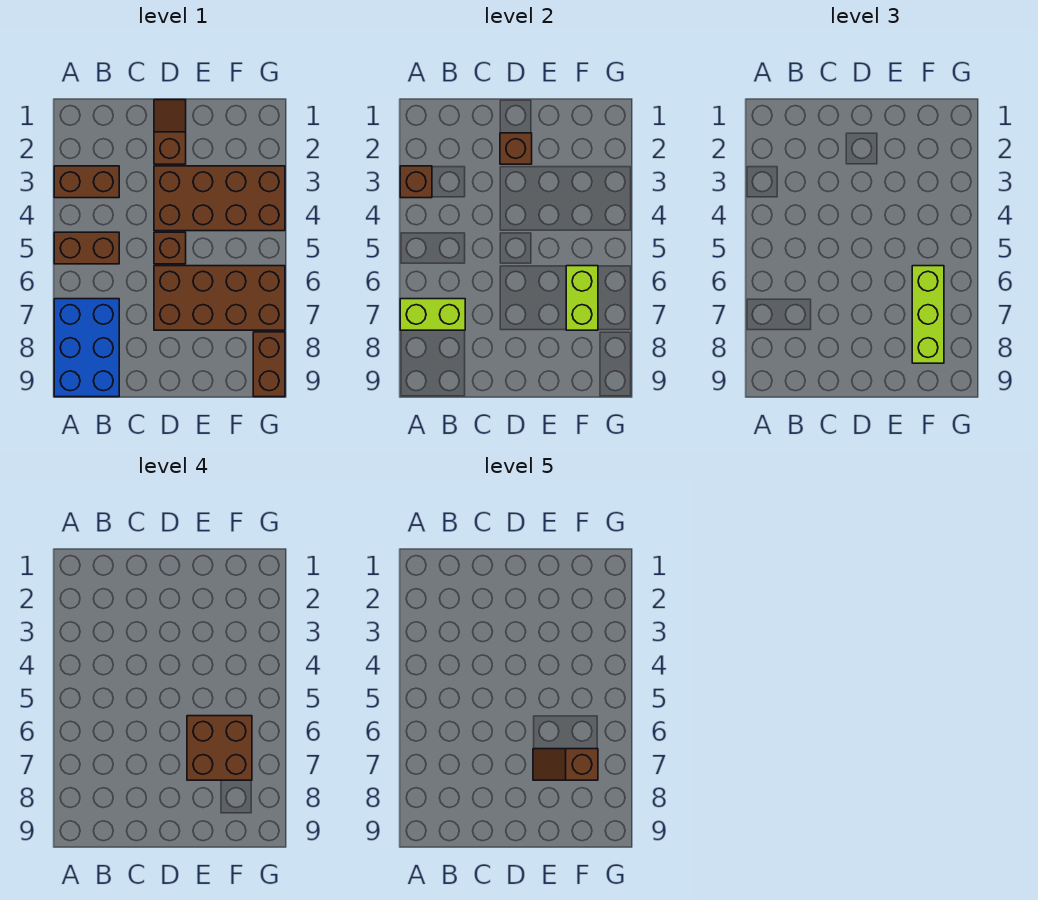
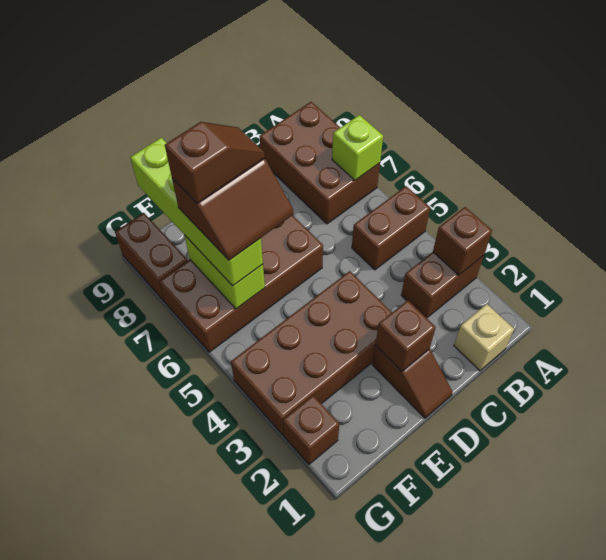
blue 2x3 brick [54,299,119,397] -> brown 2x3 brick [260,102,380,224]
lime 1x2 brick [400,299,465,330] -> lime 1x1 brick [332,115,383,180]
none -> tan 1x1 brick [454,304,514,371]
brown 1x1 brick [154,232,186,264] -> brown 1x1 brick moved to [283,396,339,464]
brown 2x2 brick [187,716,252,780] -> brown 2x2 slope [172,158,293,260]
lime 1x3 brick [912,266,944,363] -> lime 1x4 brick [130,138,263,286]

